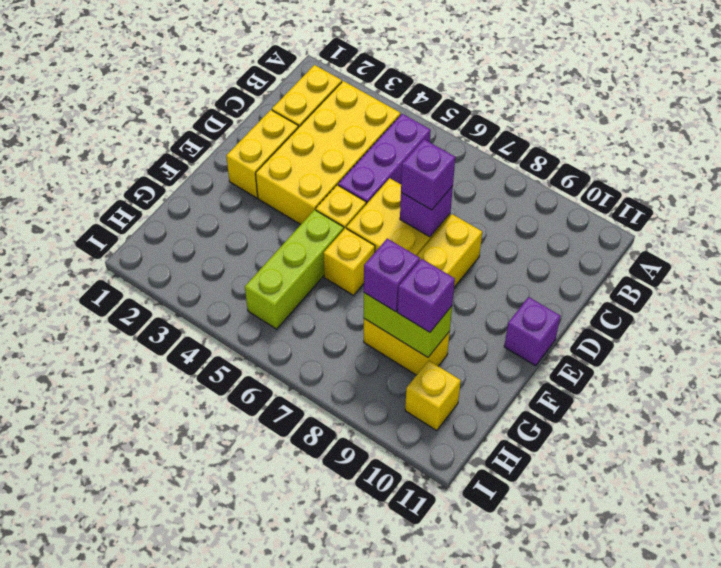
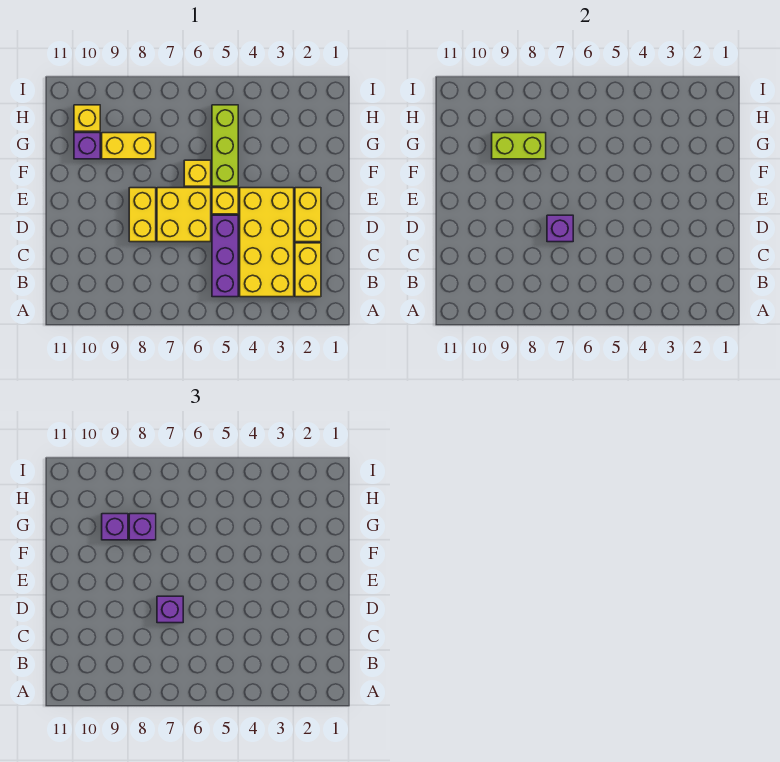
purple 1x1 brick [504,297,560,366] -> purple 1x1 brick moved to [74,133,100,159]

